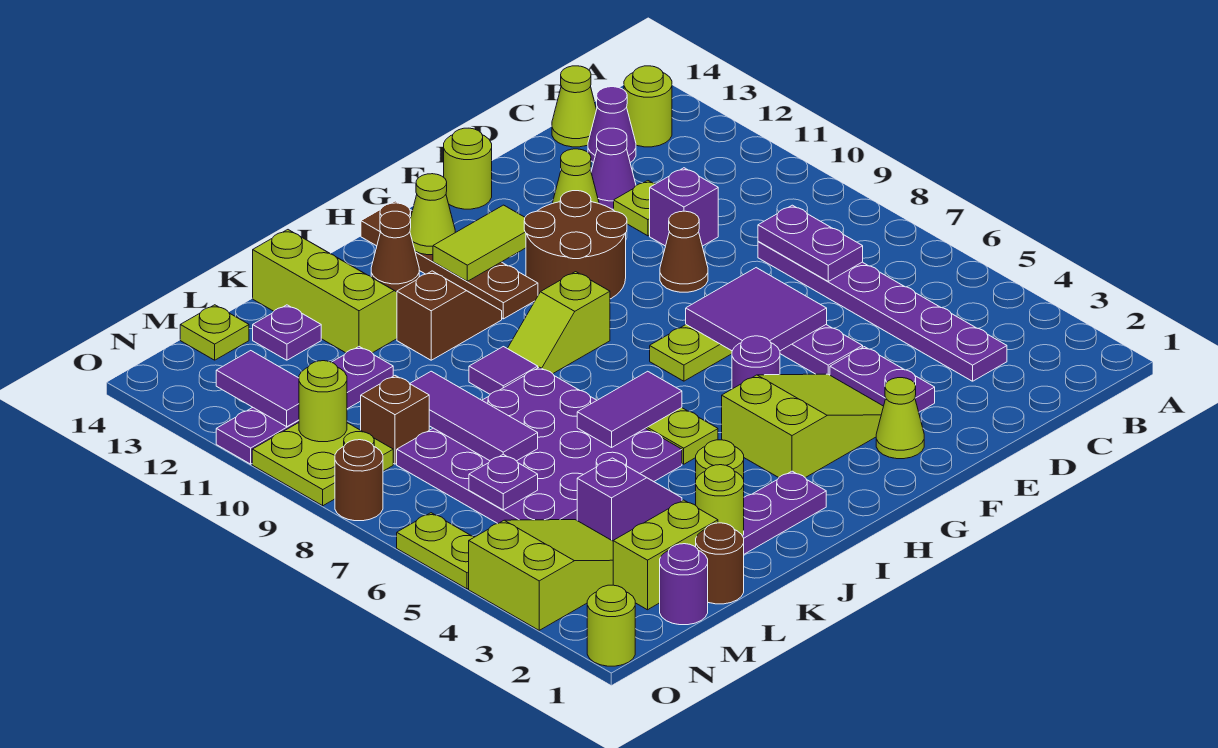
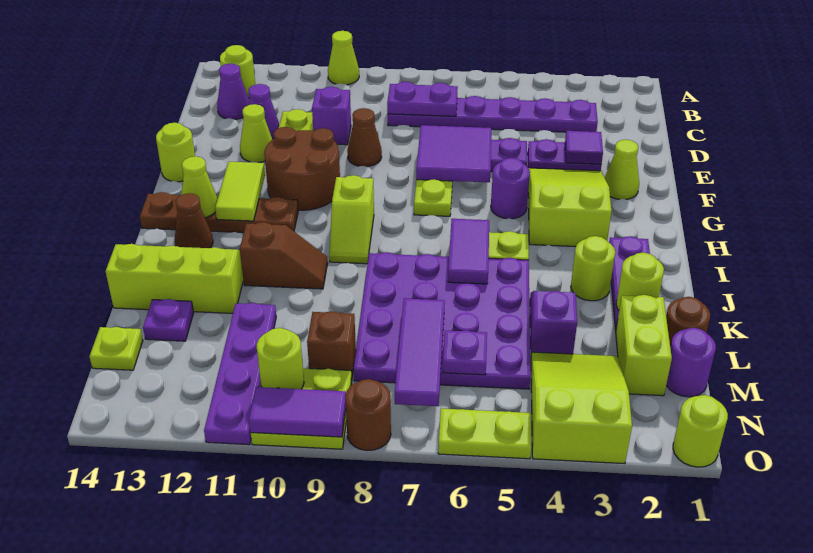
lime 1x1 cone [552,66,597,147] -> lime 1x1 cone moved to [328,31,359,85]
brown 1x2 slope [397,271,502,360] -> brown 1x2 slope turned to [240,222,328,289]
purple 1x1 tile [469,347,538,394] -> purple 1x1 tile moved to [565,131,603,164]
purple 1x3 tile [410,371,538,461] -> purple 1x3 tile turned to [395,298,445,406]
purple 1x2 tile [216,351,299,427] -> purple 1x2 tile moved to [249,387,346,437]

